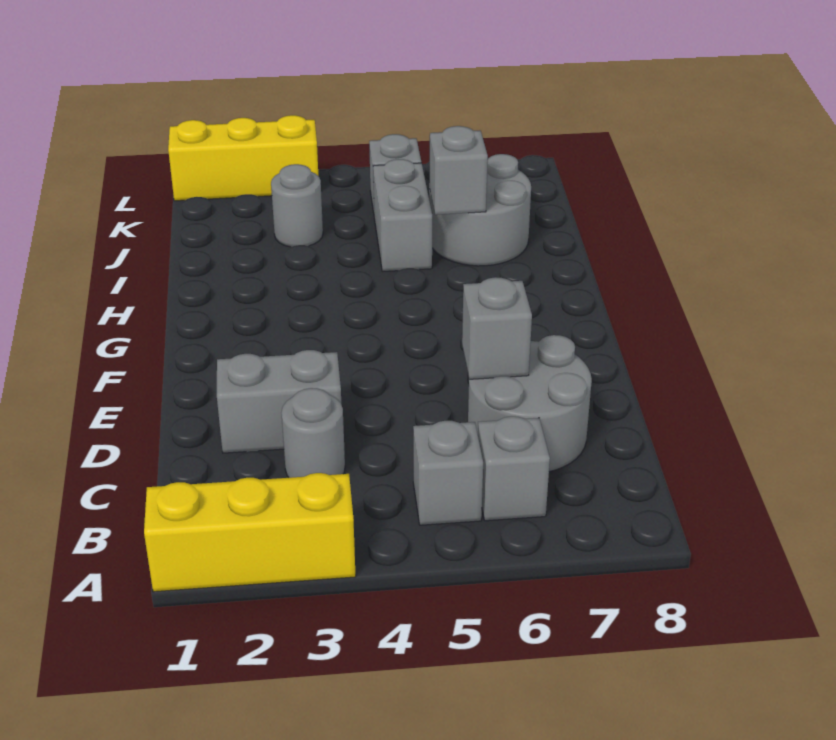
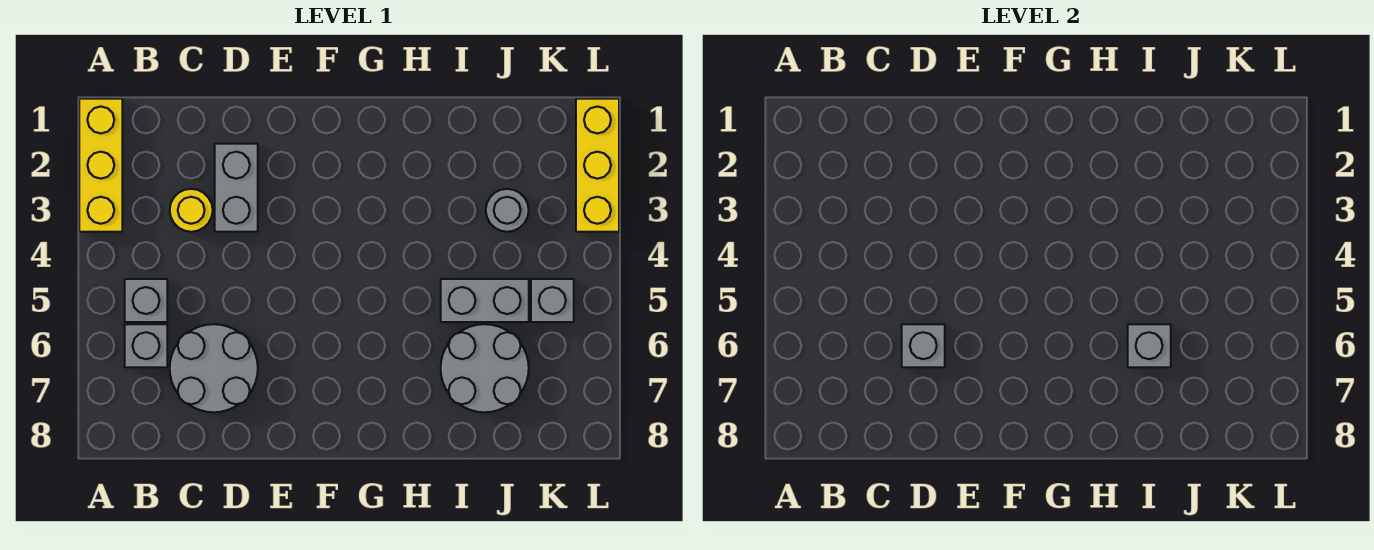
grey 1x1 round brick [281,388,345,478] -> yellow 1x1 round brick [170,189,213,232]

